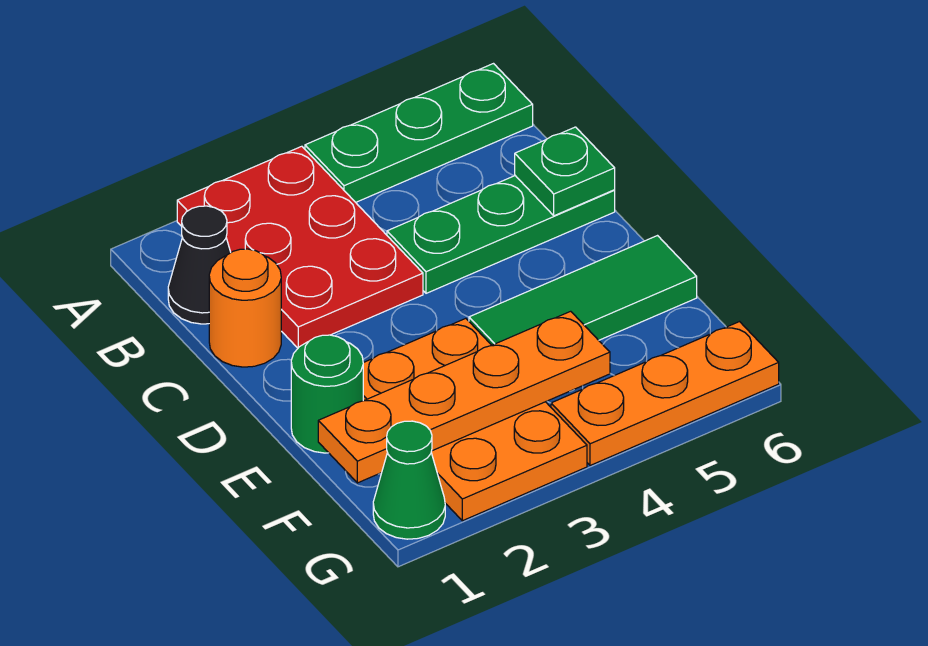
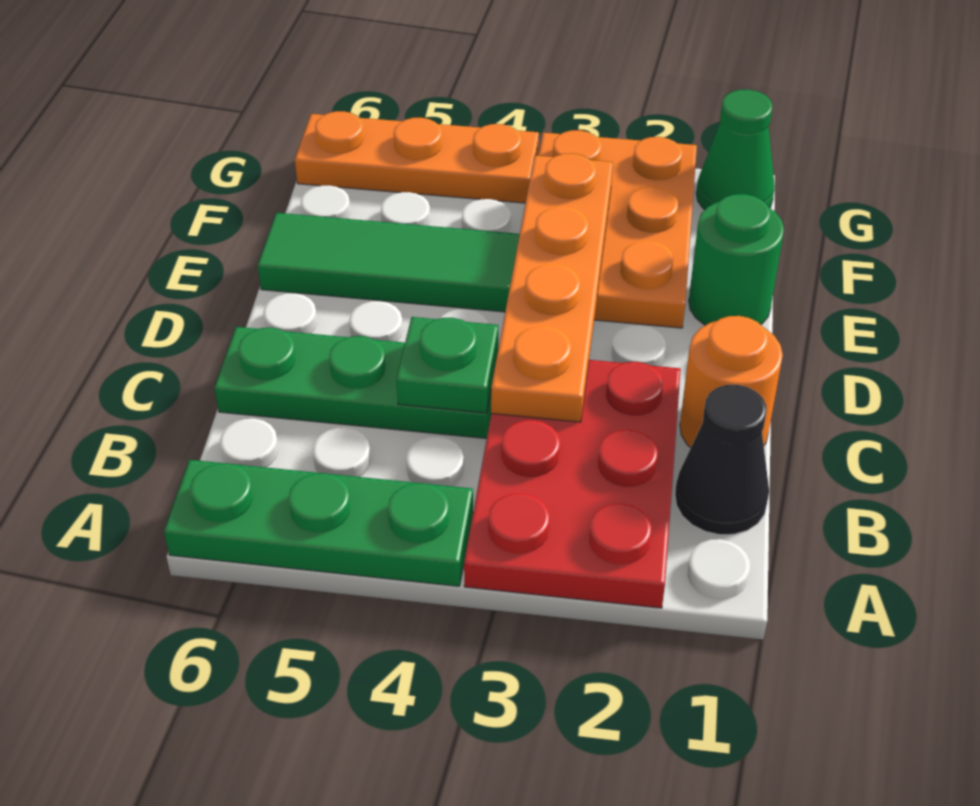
green 1x1 plate [515,127,615,216] -> green 1x1 plate moved to [396,317,498,413]
orange 1x4 plate [318,311,610,483] -> orange 1x4 plate turned to [491,153,613,422]

